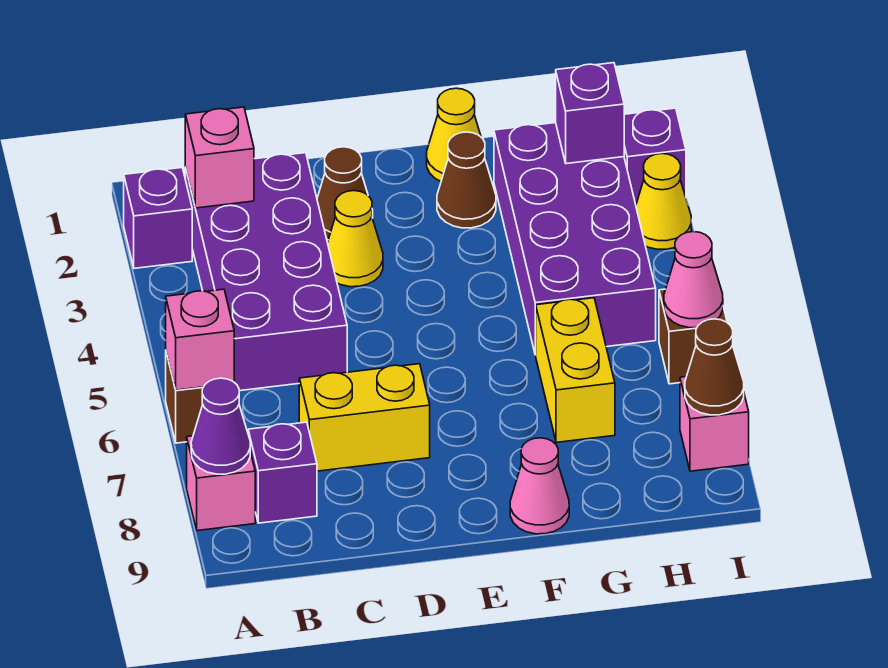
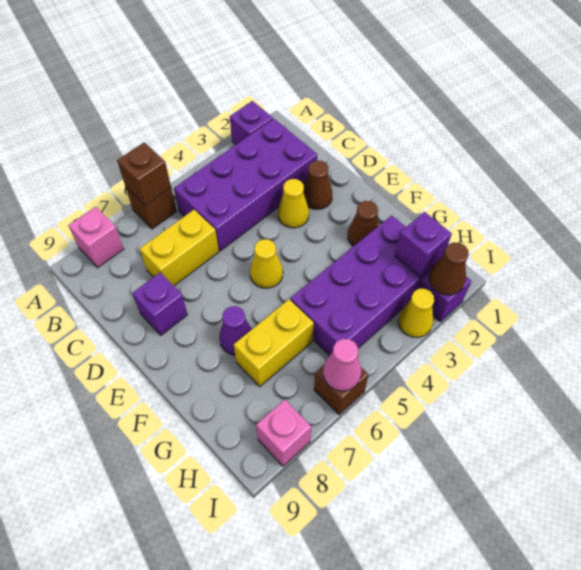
pink 1x1 brick [166,289,234,390] -> brown 1x1 brick [117,142,171,206]
purple 1x1 cone [191,378,250,474] -> purple 1x1 cone moved to [219,306,252,355]
pink 1x1 brick [185,107,254,208] -> none
purple 1x1 brick [248,422,317,523] -> purple 1x1 brick moved to [132,272,188,335]
yellow 1x2 brick [299,364,430,471] -> yellow 1x2 brick turned to [140,210,219,286]
yellow 1x1 cone [427,88,486,181] -> yellow 1x1 cone moved to [250,239,283,288]
pink 1x1 cone [510,438,569,534] -> none
brown 1x1 cone [685,319,744,415] -> brown 1x1 cone moved to [429,242,469,295]

